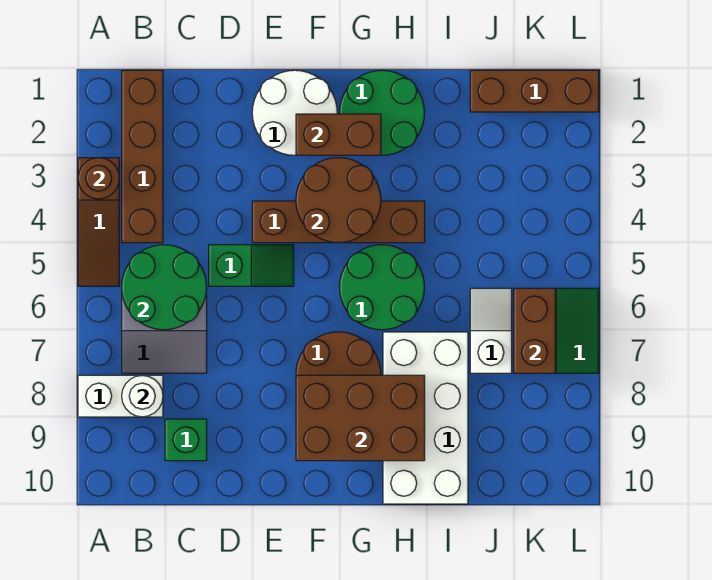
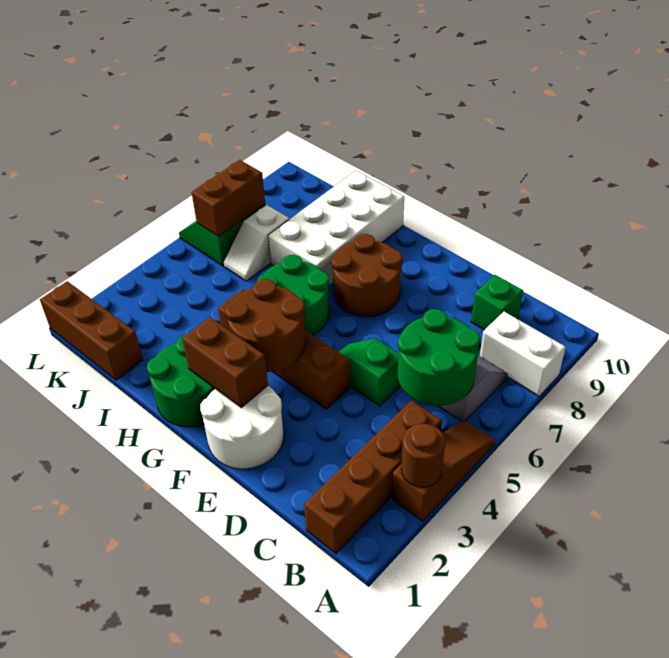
white 1x1 round brick [122,375,163,417] -> none
brown 2x3 brick [296,375,425,461] -> none

